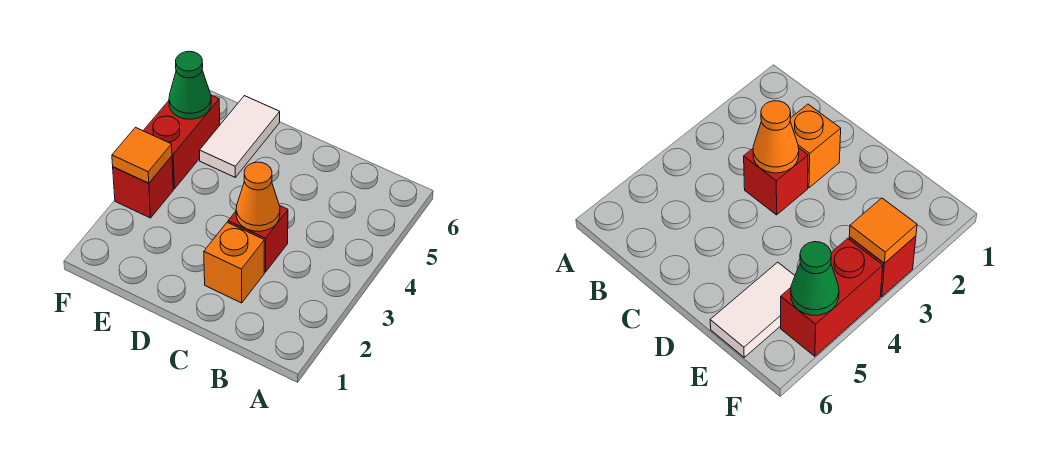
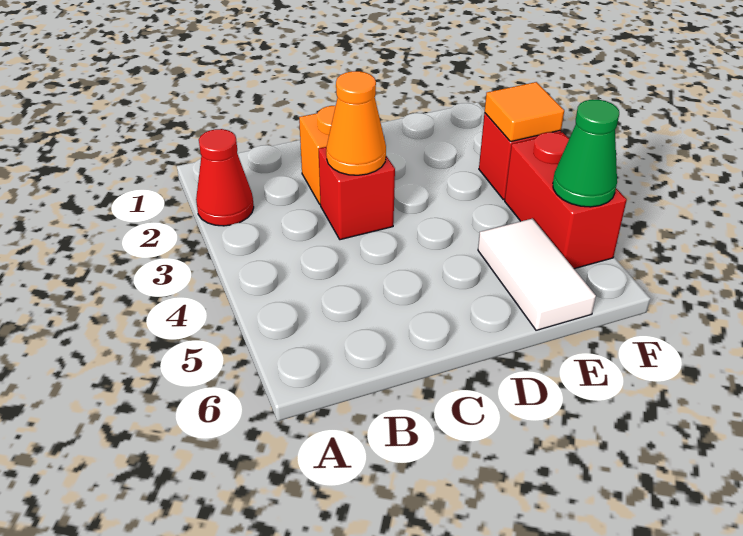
none -> red 1x1 cone [196,129,254,226]

